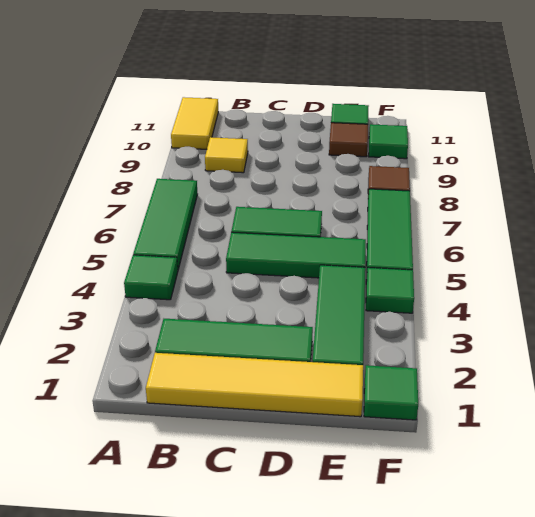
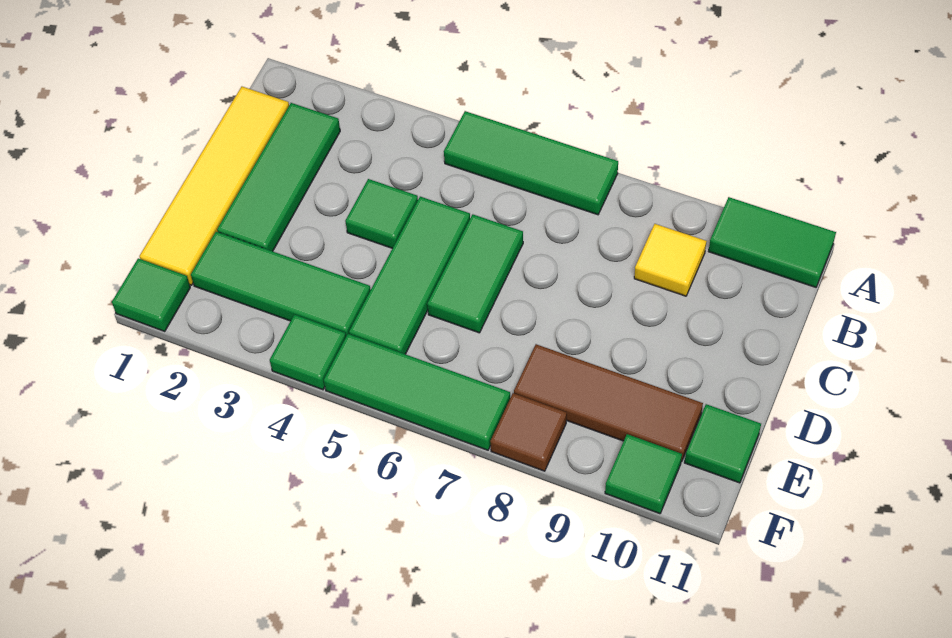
green 1x1 tile [124,255,178,300] -> green 1x1 tile moved to [345,179,418,248]
yellow 1x2 tile [171,97,218,149] -> green 1x2 tile [709,197,836,287]
brown 1x1 tile [329,123,368,157] -> brown 1x3 tile [514,344,703,462]

